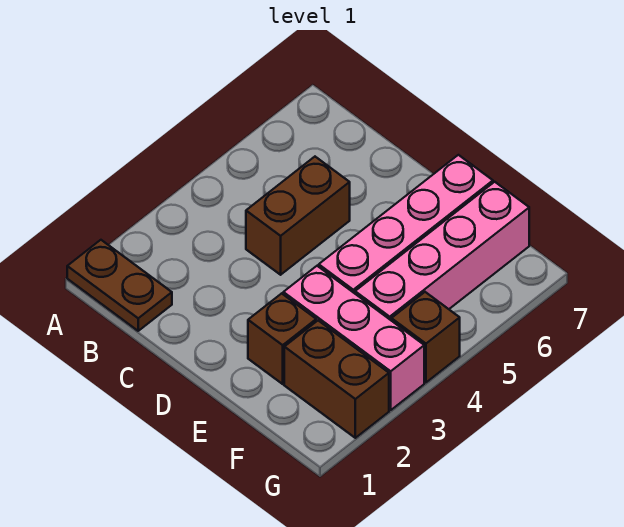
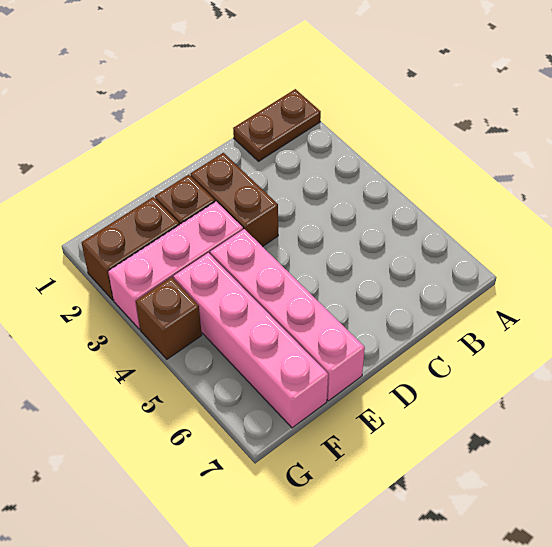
brown 1x2 brick [246,157,350,275] -> brown 1x2 brick moved to [191,153,278,247]

